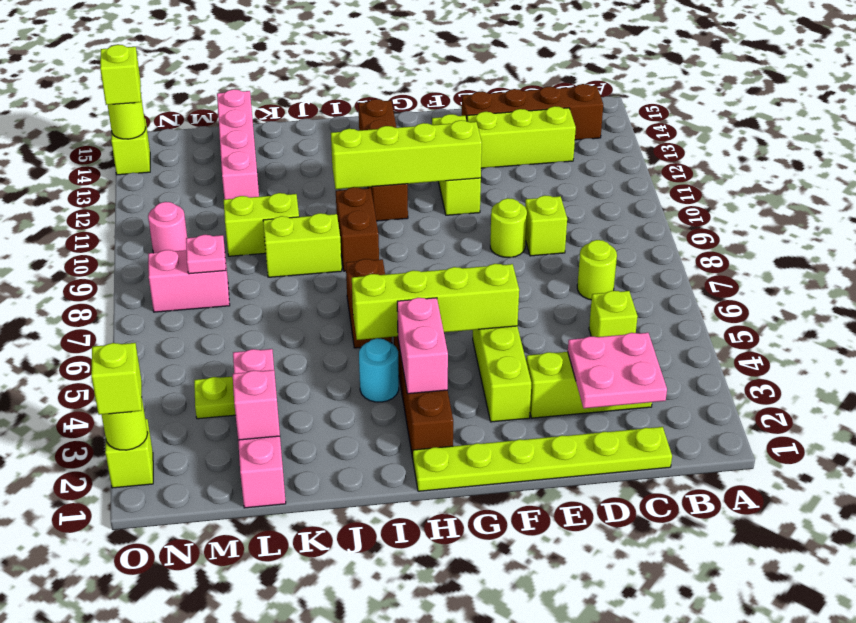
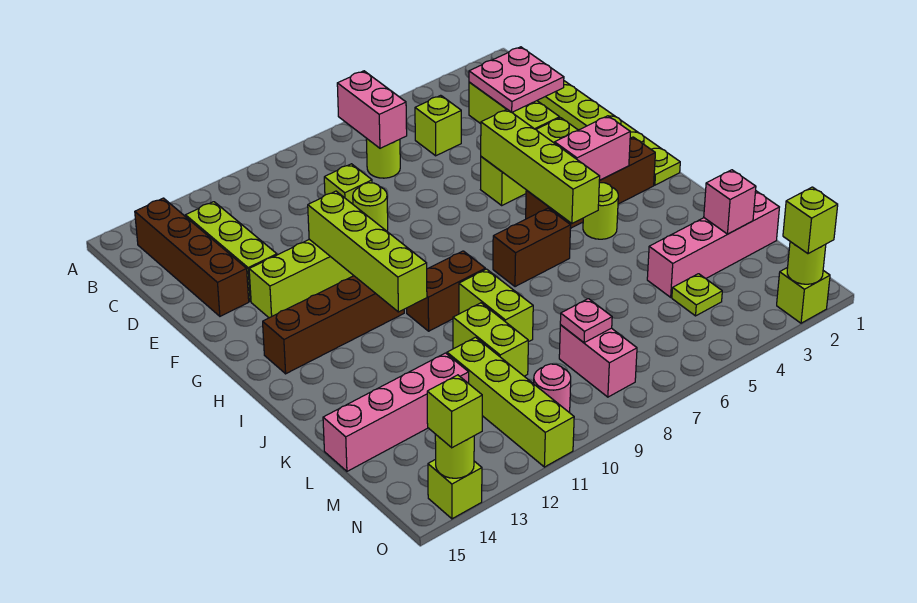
none -> pink 1x2 brick [337,71,407,148]
cyan 1x1 round brick [359,338,399,402] -> lime 1x1 round brick [583,182,618,239]
none -> lime 1x4 brick [447,337,574,467]

